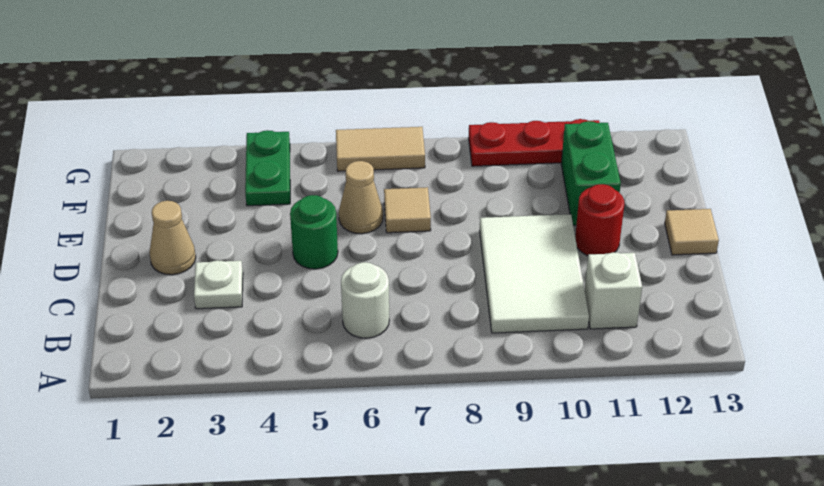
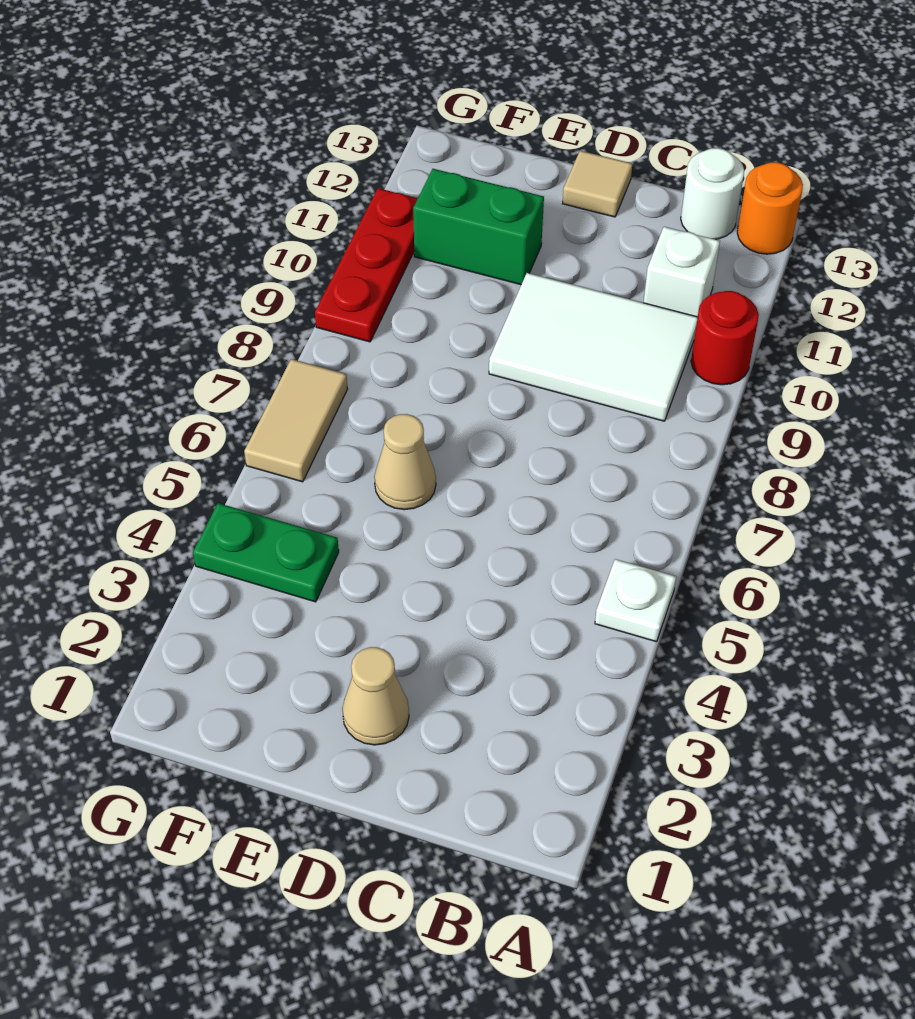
none -> orange 1x1 round brick [737,162,803,254]
white 1x1 round brick [341,262,389,338] -> white 1x1 round brick moved to [681,148,744,239]
white 1x1 plate [194,260,243,309] -> white 1x1 plate moved to [595,559,676,642]
green 1x1 round brick [290,195,338,269] -> none
red 1x1 round brick [575,184,624,256] -> red 1x1 round brick moved to [691,291,759,385]
tan 1x1 tile [384,187,431,233] -> none

